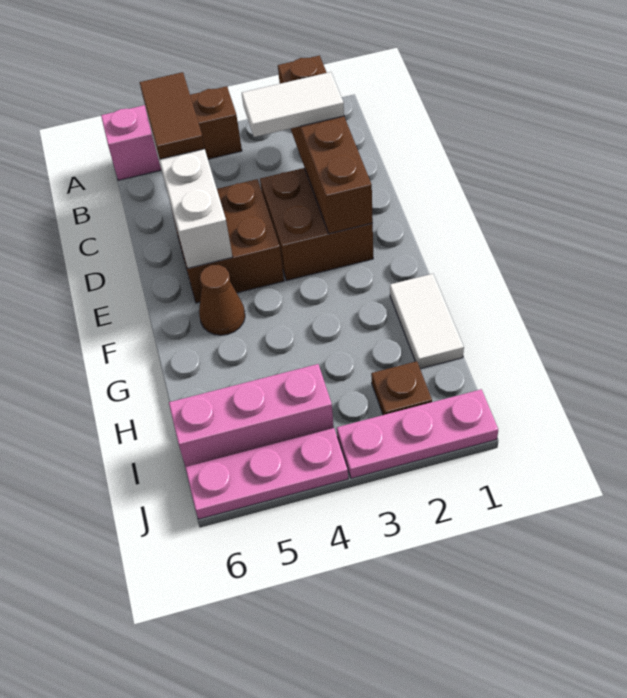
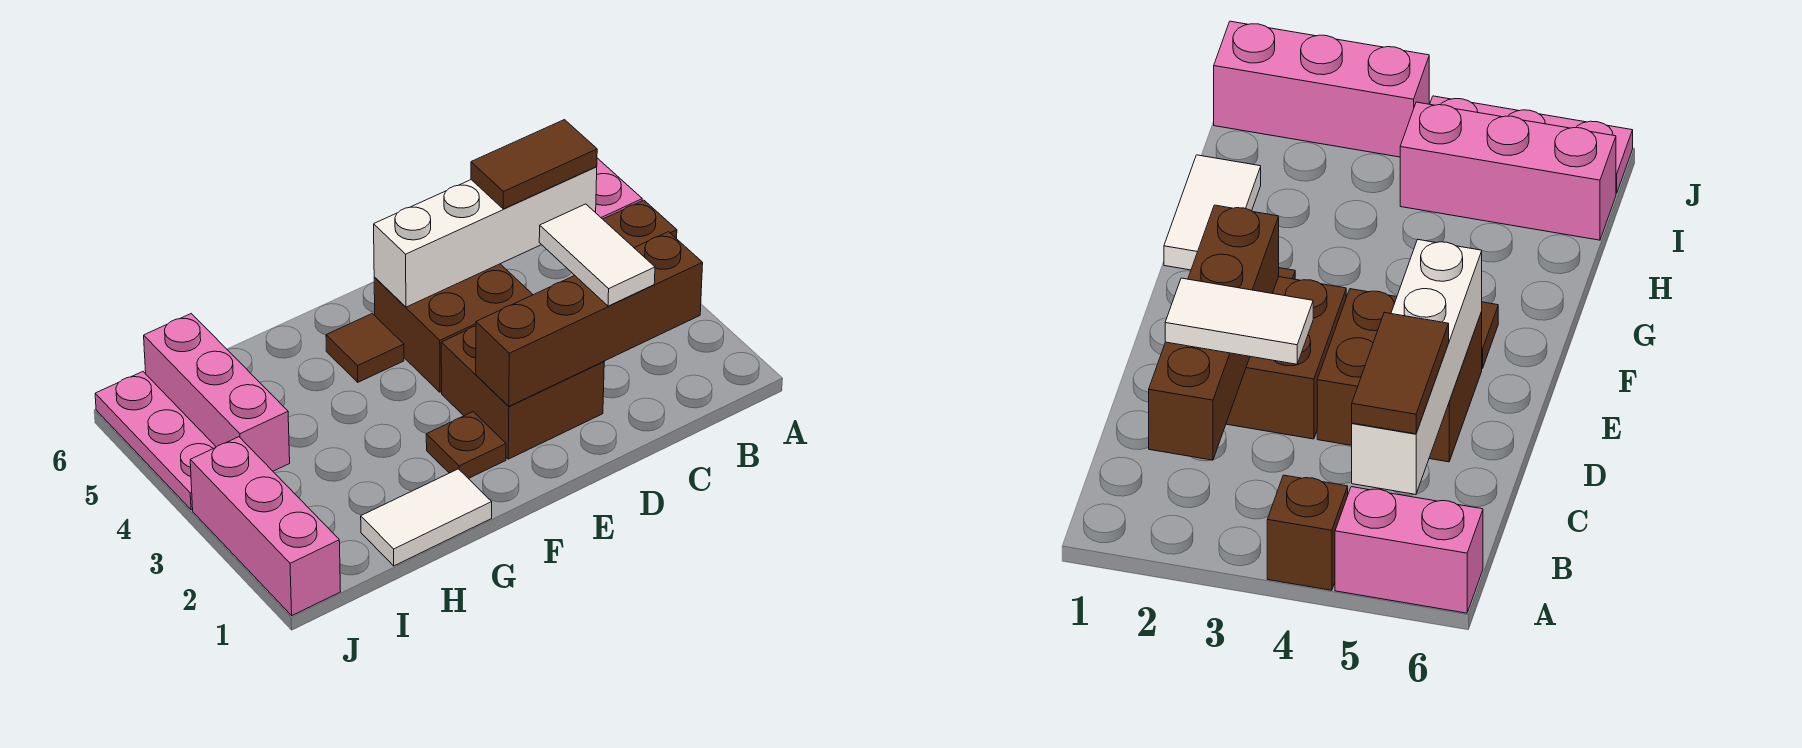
brown 1x1 cone [199,265,245,335] -> brown 1x1 tile [326,313,404,382]
brown 1x1 plate [371,361,432,415] -> brown 1x1 plate moved to [426,412,506,479]
pink 1x3 plate [337,389,498,478] -> pink 1x3 brick [190,437,341,615]

